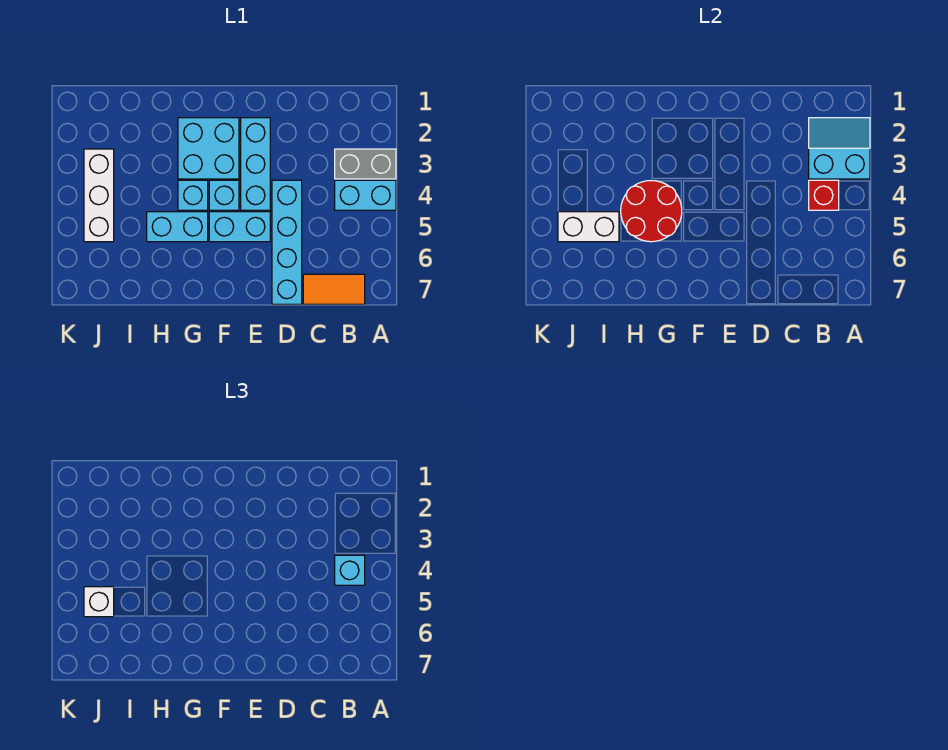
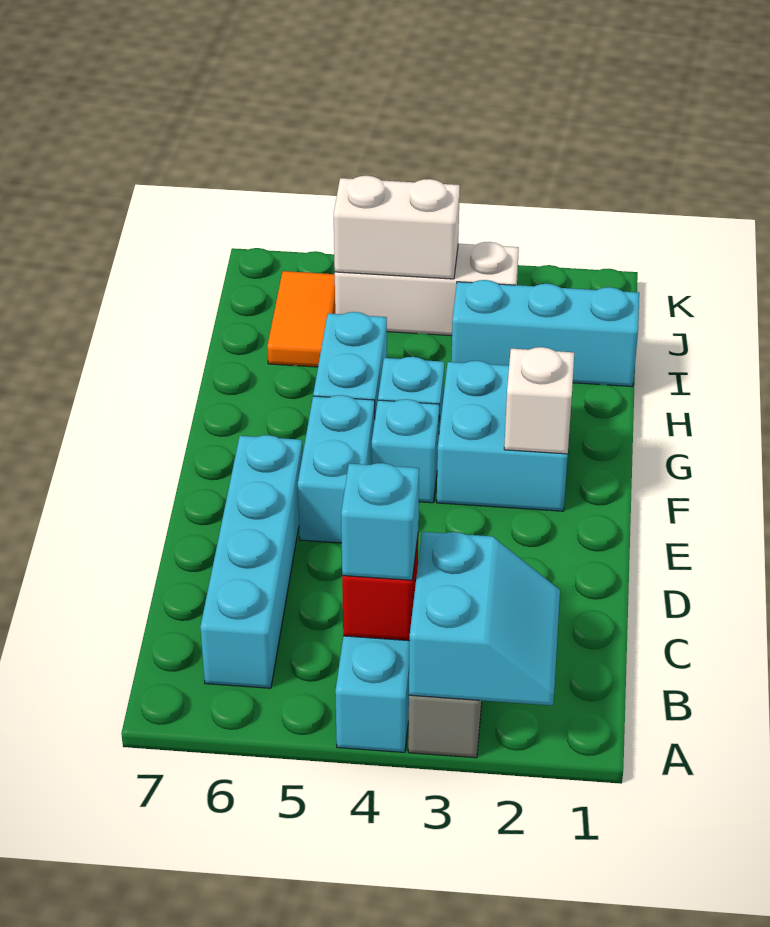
orange 1x2 tile [303,274,365,304] -> orange 1x2 tile moved to [267,271,335,367]
cyan 1x4 brick [272,180,302,304] -> cyan 1x4 brick turned to [200,435,303,688]
cyan 1x3 brick [241,118,270,210] -> cyan 1x3 brick moved to [451,280,639,387]
red 2x2 round brick [621,181,682,242] -> none
white 1x2 brick [558,212,619,242] -> white 1x2 brick turned to [334,176,460,279]
white 1x1 brick [84,587,114,617] -> white 1x1 brick moved to [504,347,574,454]

